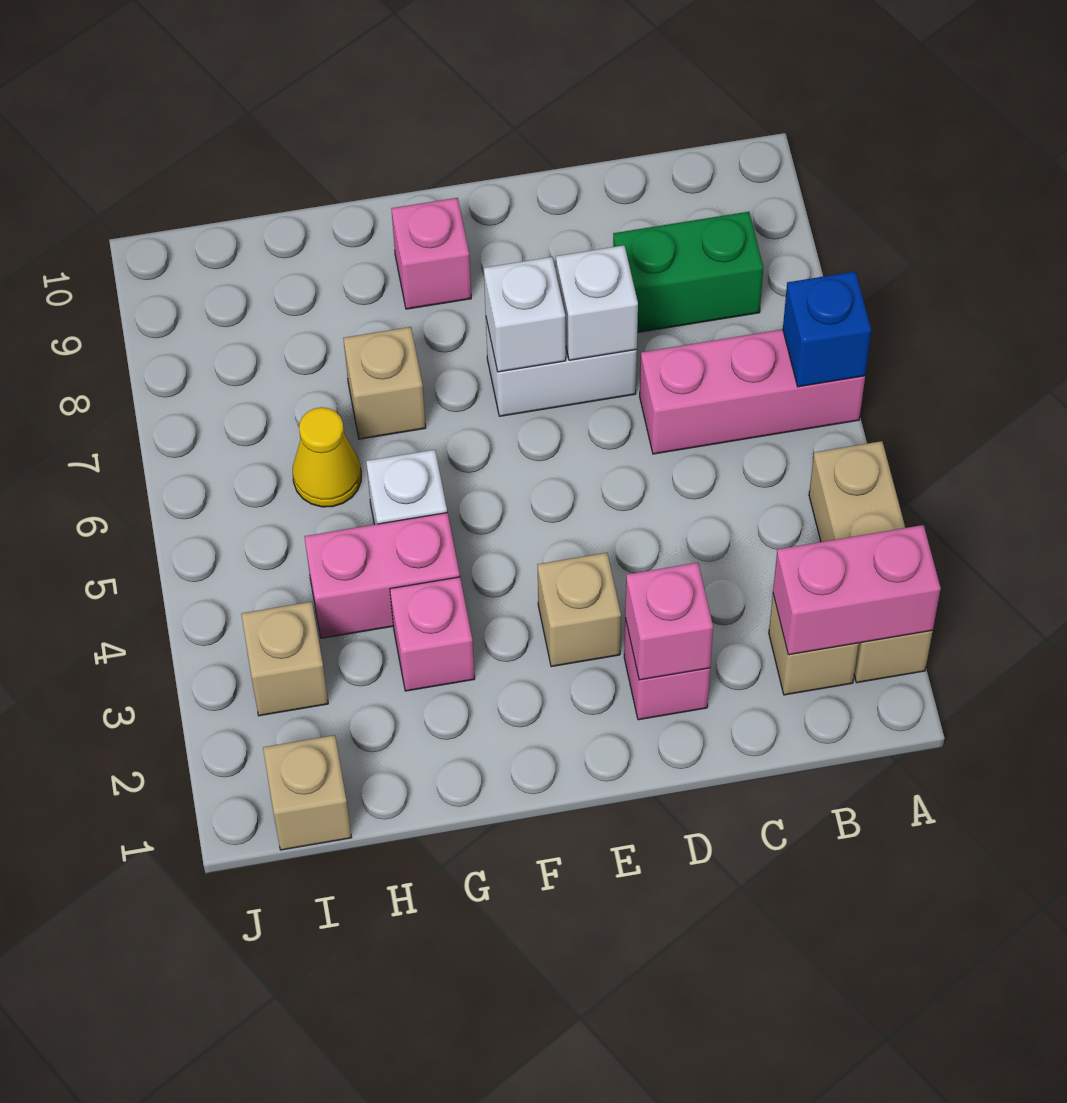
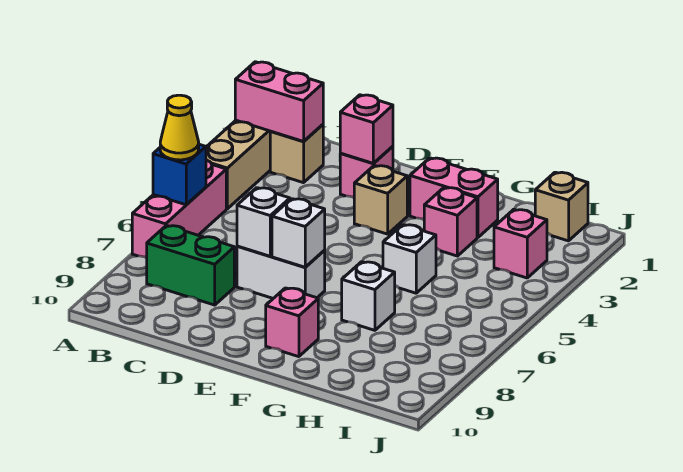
pink 1x3 brick [640,329,865,454] -> pink 1x3 brick turned to [132,160,226,258]
pink 1x2 brick [304,513,460,638] -> pink 1x2 brick moved to [410,158,498,237]
tan 1x1 brick [343,327,426,439] -> white 1x1 brick [342,262,395,330]
yellow 1x1 cone [293,407,361,507] -> yellow 1x1 cone moved to [160,95,199,160]
tan 1x1 brick [241,602,328,716] -> pink 1x1 brick [494,209,547,278]

